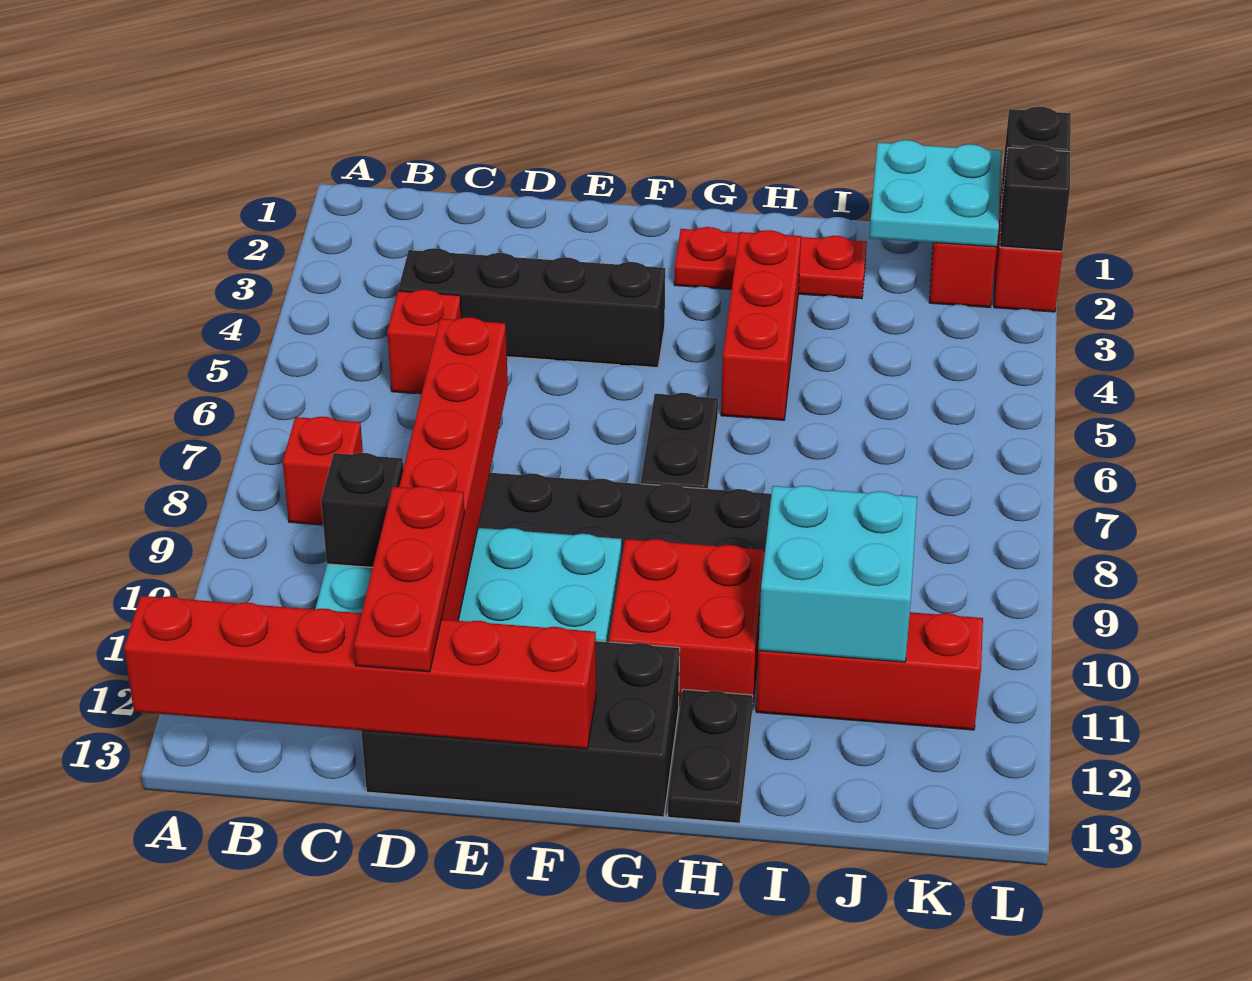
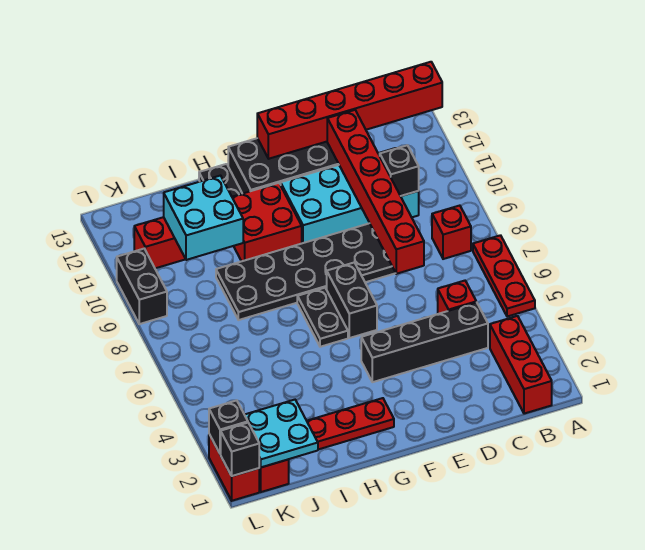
red 1x3 plate [354,486,464,672] -> red 1x3 plate moved to [473,235,535,317]
none -> black 1x2 brick [327,262,377,338]
red 1x3 brick [721,230,801,420] -> red 1x3 brick moved to [490,316,552,414]
none -> black 1x2 brick [117,249,167,324]

